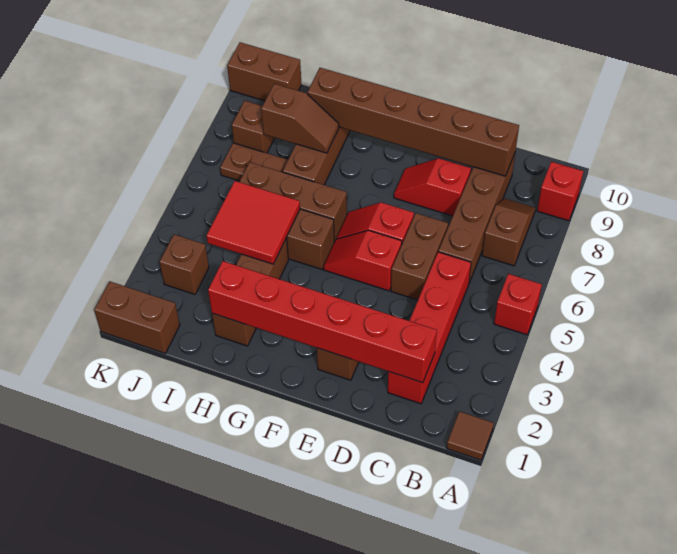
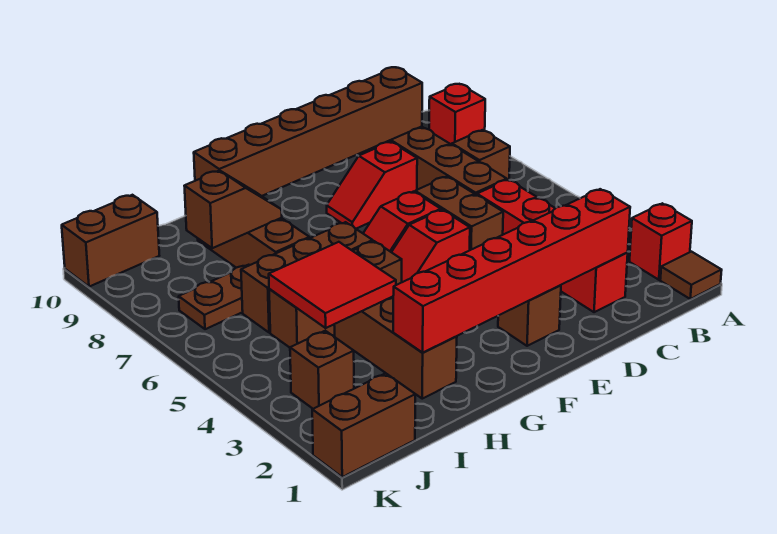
red 1x1 brick [494,274,542,335] -> red 1x1 brick moved to [630,203,692,280]
brown 1x1 brick [232,101,275,153] -> none

